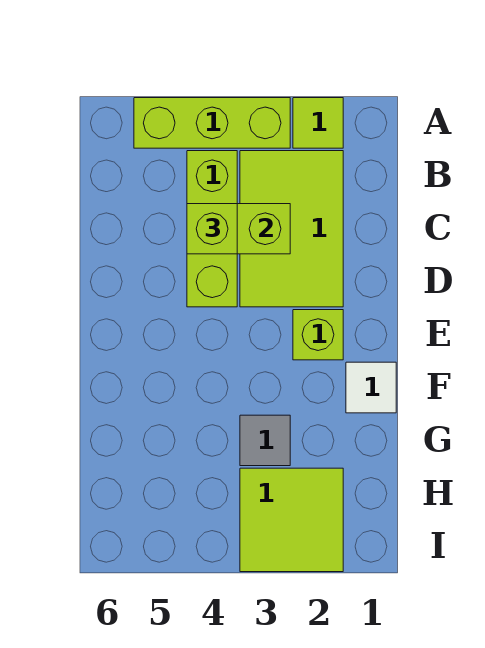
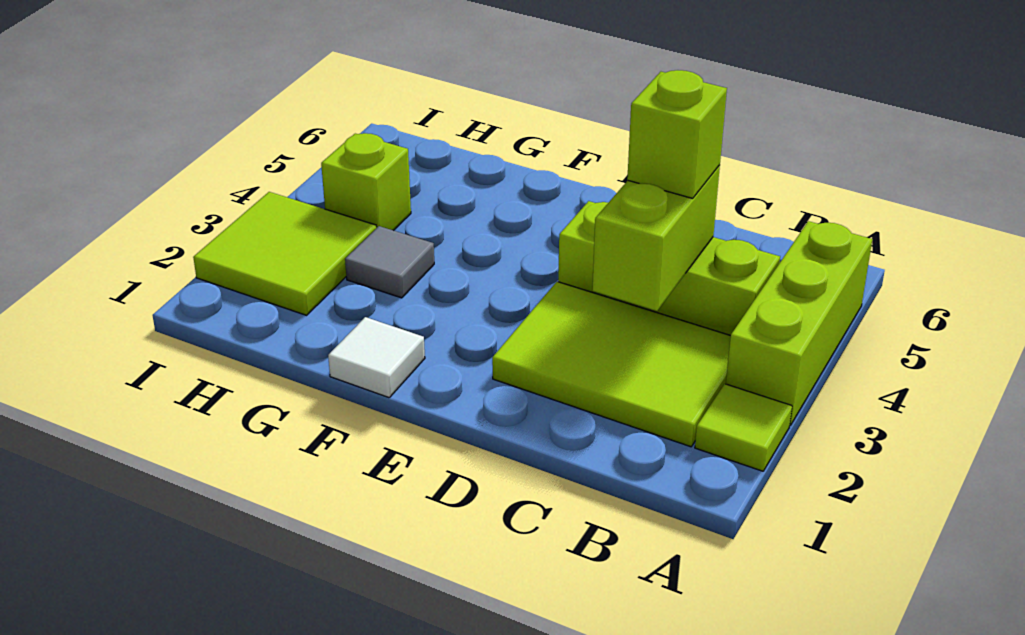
lime 1x1 brick [293,310,343,360] -> lime 1x1 brick moved to [321,133,411,231]

